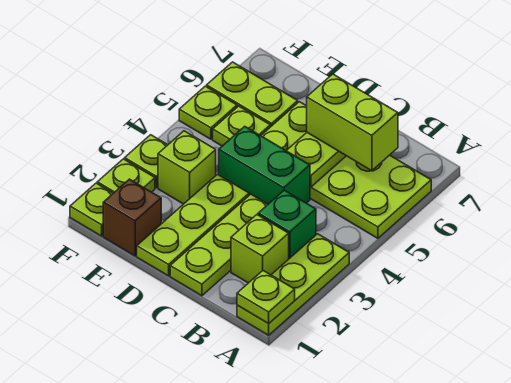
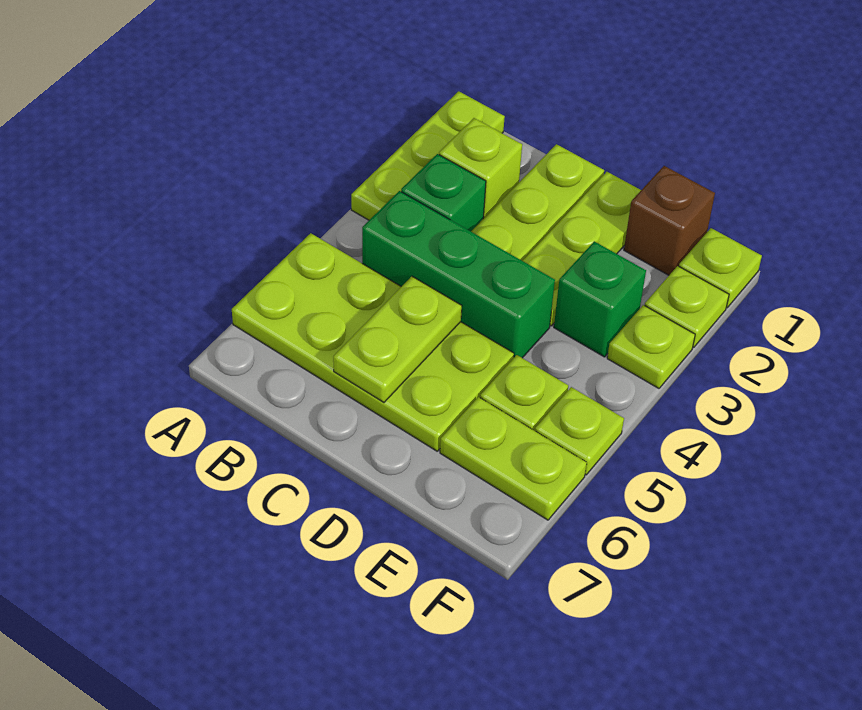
lime 1x1 plate [237,271,295,324] -> none
lime 1x2 brick [307,74,398,171] -> none
green 1x2 brick [219,126,310,204] -> green 1x3 brick [362,191,555,358]
lime 1x1 brick [158,131,216,204] -> green 1x1 brick [554,241,646,357]

